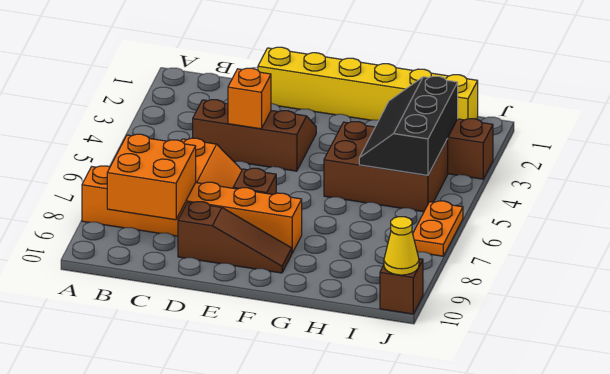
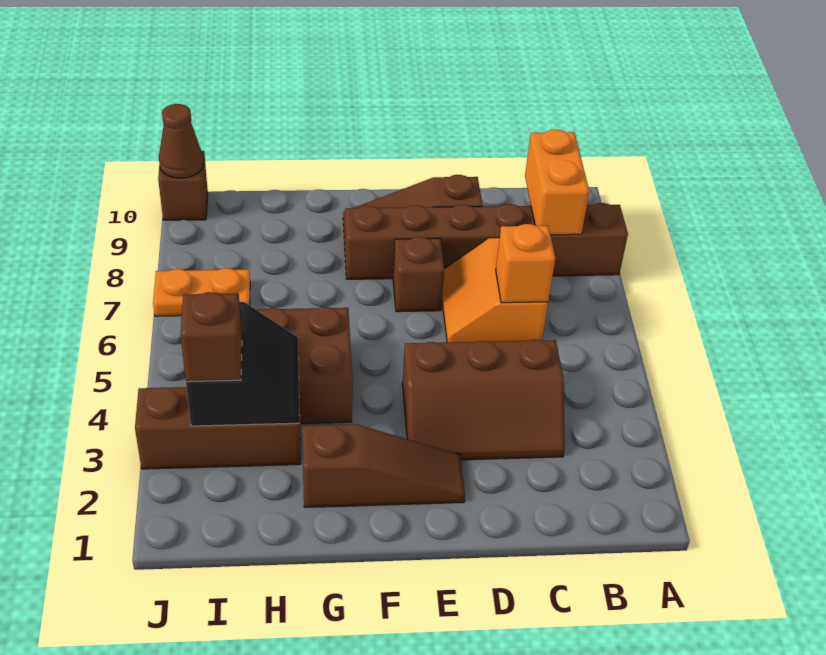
orange 1x6 brick [82,166,302,253] -> brown 1x6 brick [345,203,628,279]
orange 2x2 brick [107,134,196,220] -> orange 1x2 brick [525,130,589,235]
yellow 1x6 brick [258,47,478,120] -> none
orange 1x1 brick [228,68,271,129] -> orange 1x1 brick moved to [496,224,555,303]
none -> brown 1x3 slope [302,424,465,507]
black 2x3 slope [359,76,458,175] -> black 2x2 slope [186,302,300,426]
none -> brown 1x1 brick [181,292,242,382]
orange 1x2 plate [413,201,463,256] -> orange 1x2 plate turned to [153,268,250,316]
yellow 1x1 cone [384,217,419,275] -> brown 1x1 cone [159,104,203,178]

